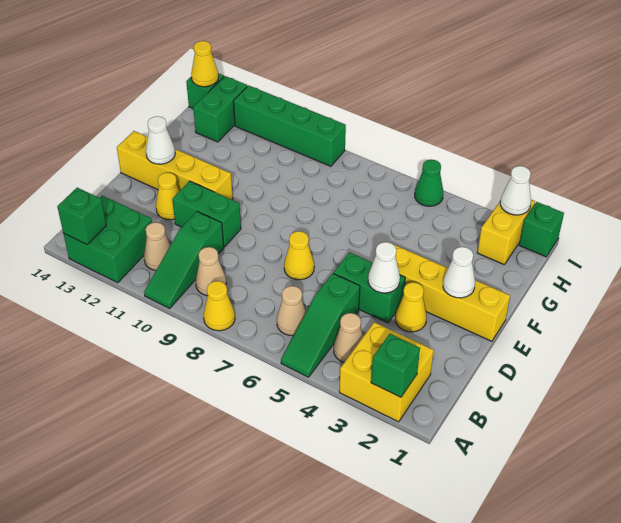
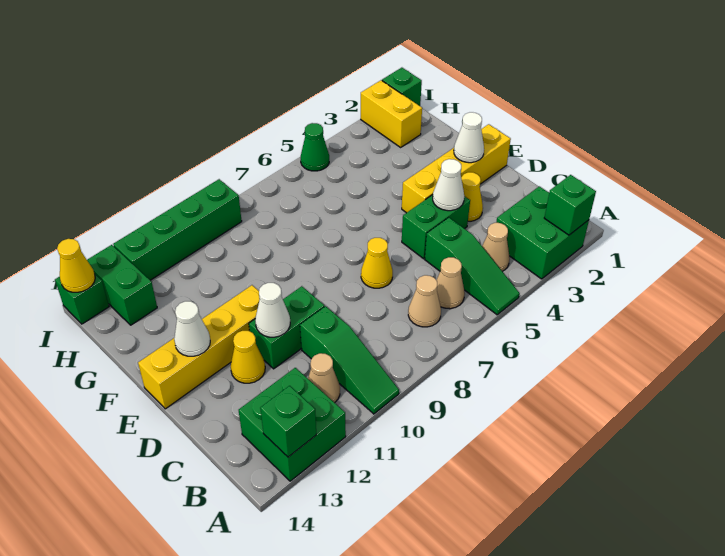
yellow 2x2 brick [339,322,434,422] -> green 2x2 brick [496,186,589,279]
yellow 1x1 cone [204,281,235,331] -> none
tan 1x1 cone [196,247,226,296] -> tan 1x1 cone moved to [408,275,441,327]
white 1x1 cone [500,166,531,215] -> white 1x1 cone moved to [255,283,290,337]

